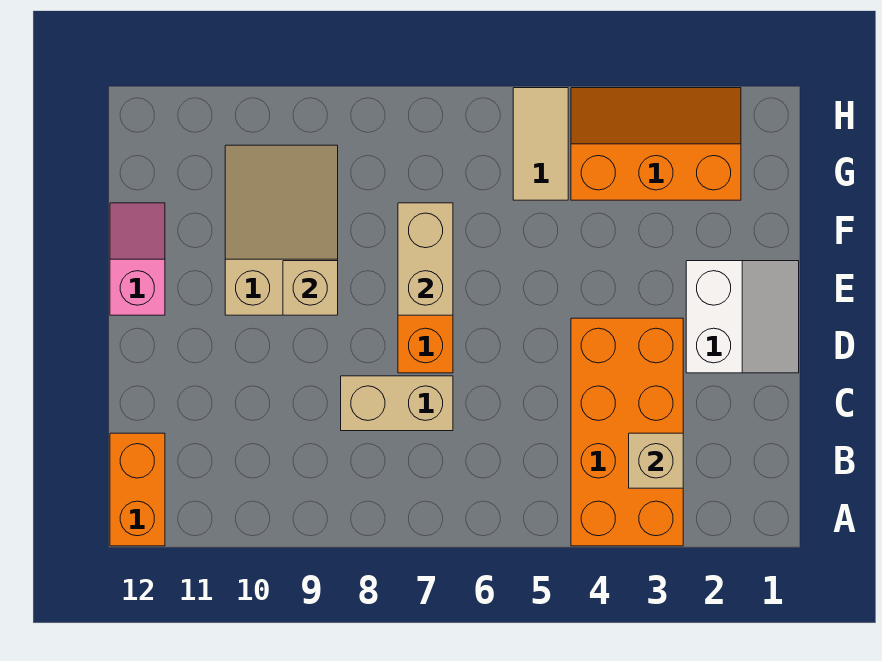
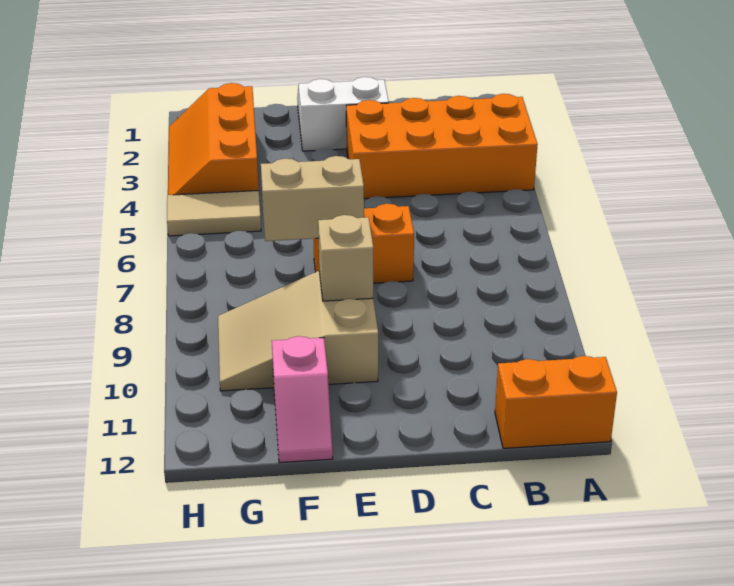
tan 1x1 brick [629,433,683,488] -> none
tan 1x2 brick [341,376,453,431] -> none
pink 1x2 slope [110,203,165,315] -> pink 1x2 slope turned to [272,336,333,463]

